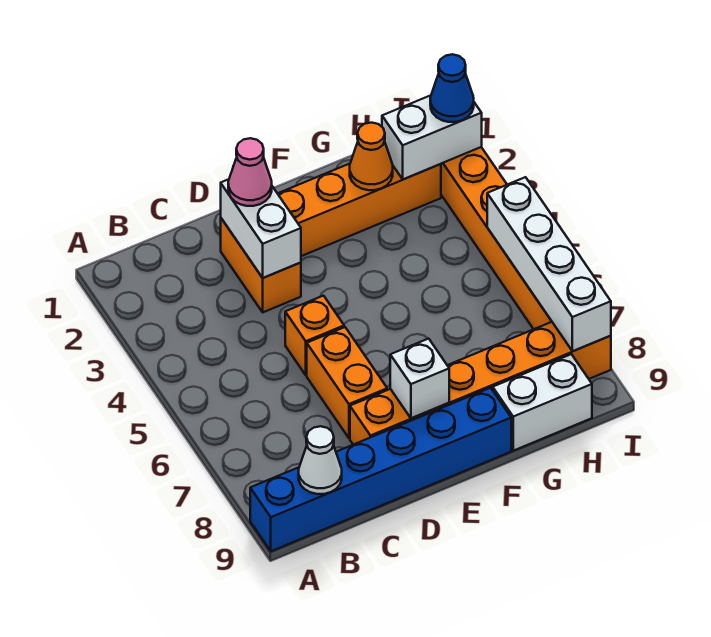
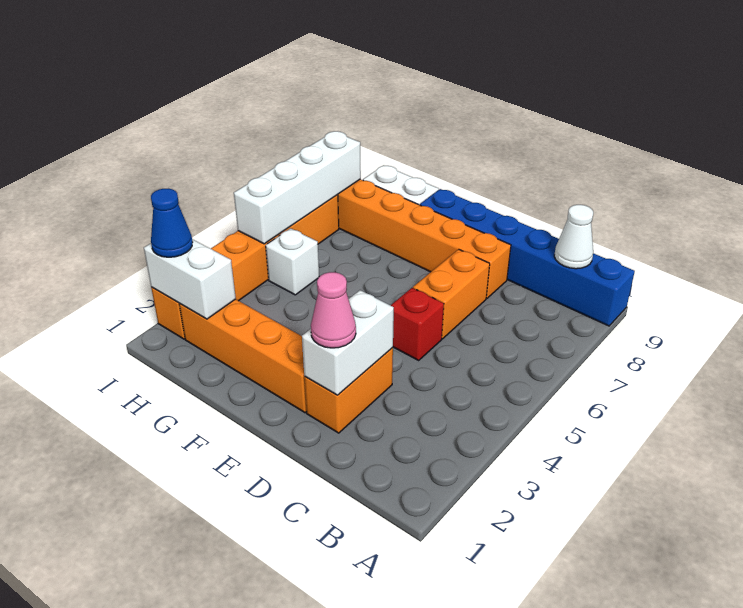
orange 1x1 brick [285,296,344,375] -> red 1x1 brick [391,288,444,360]
white 1x1 brick [390,339,449,418] -> white 1x1 brick moved to [266,228,319,295]
orange 1x1 cone [350,123,393,190] -> none

